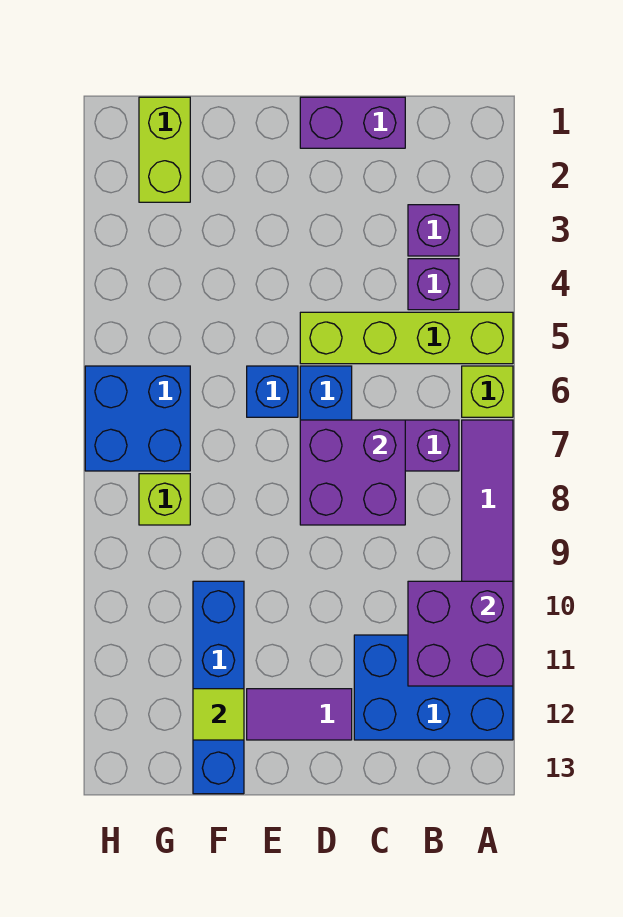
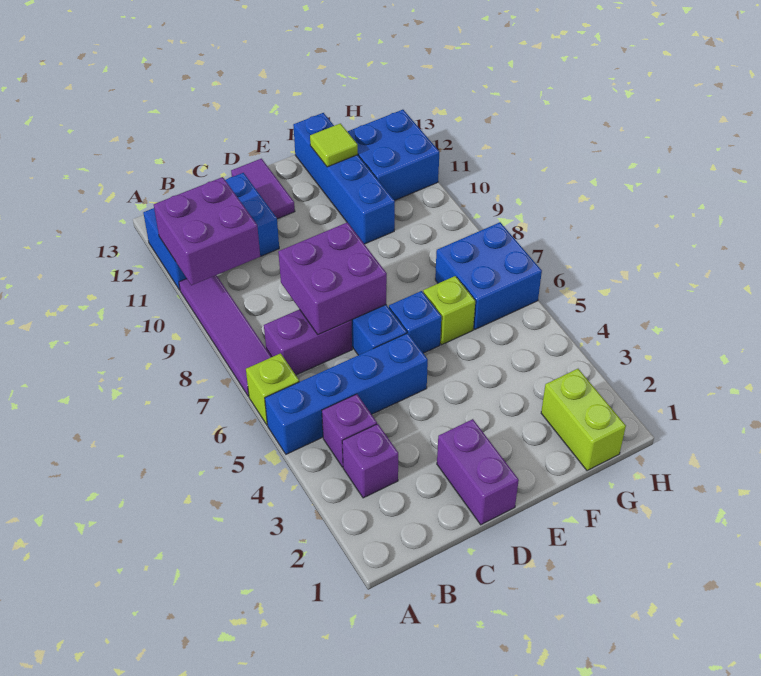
lime 1x4 brick [300,312,513,364] -> blue 1x4 brick [265,333,428,454]
purple 1x2 brick [300,97,405,148] -> purple 1x2 brick turned to [437,419,519,525]
purple 1x2 tile [247,689,352,740] -> purple 1x2 tile turned to [231,159,295,219]
lime 1x1 brick [139,474,190,525] -> lime 1x1 brick moved to [423,276,475,345]
none -> blue 2x2 brick [347,110,439,200]

